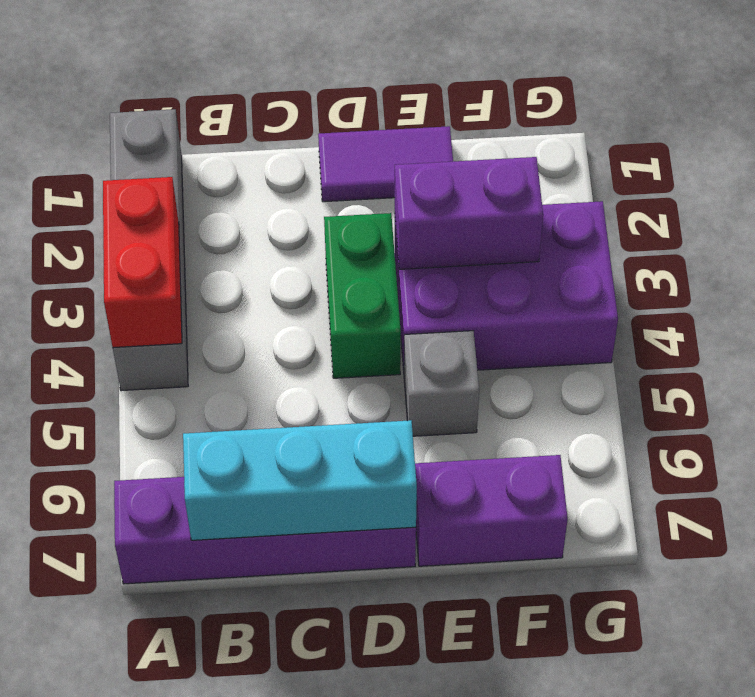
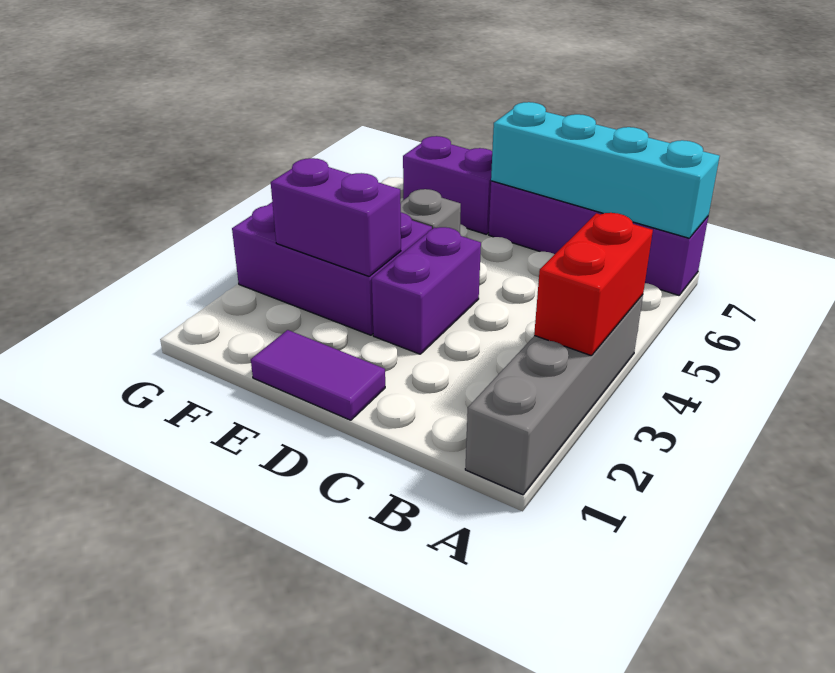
cyan 1x3 brick [183,420,417,540] -> cyan 1x4 brick [491,102,720,238]
green 1x2 brick [324,213,401,378] -> purple 1x2 brick [372,227,481,354]

